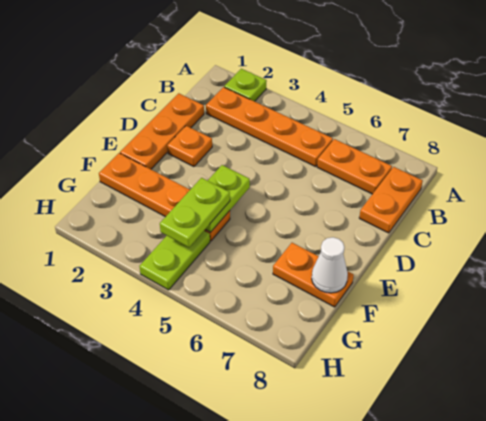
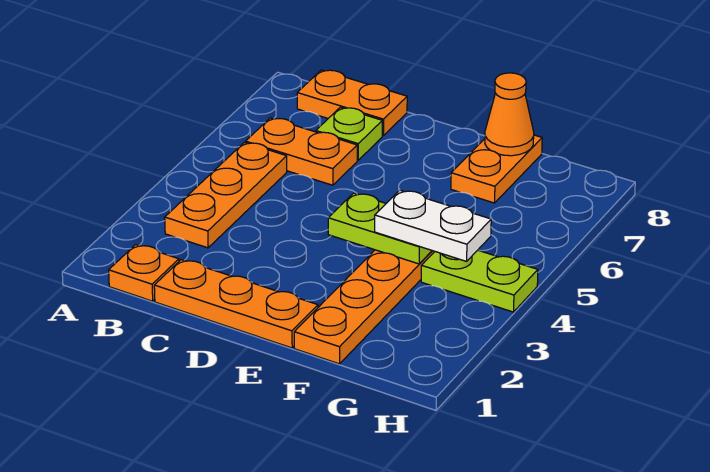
lime 1x1 plate [224,69,267,101] -> lime 1x1 plate moved to [316,107,382,160]
orange 1x4 plate [206,87,333,167] -> orange 1x3 plate [165,142,287,248]
orange 1x2 plate [317,139,392,194] -> orange 1x2 plate turned to [246,118,357,185]
orange 1x1 plate [167,126,212,167] -> orange 1x1 plate moved to [109,245,179,301]
lime 1x2 plate [160,178,230,247] -> white 1x2 plate [375,190,491,261]
white 1x1 cone [312,237,348,293] -> orange 1x1 cone [485,73,534,156]

